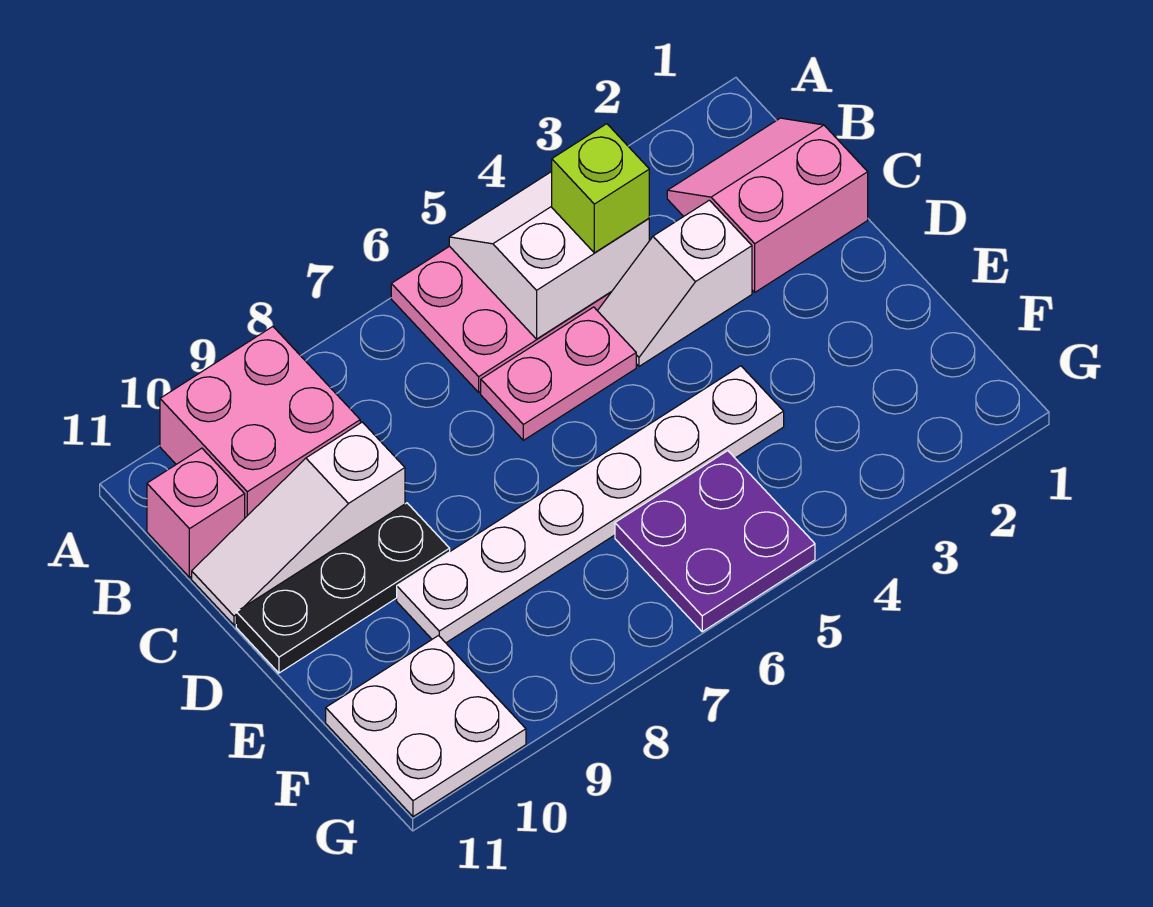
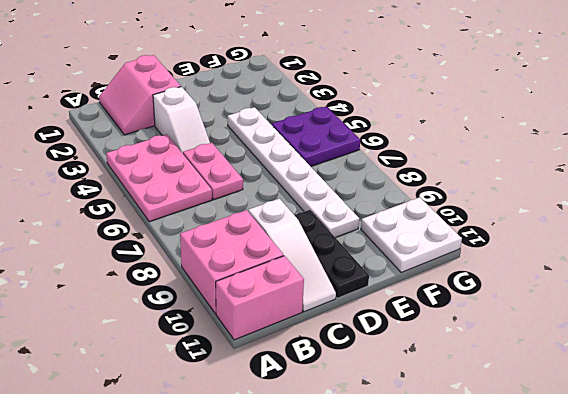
white 2x2 slope [449,172,649,339] -> none
lime 1x1 brick [552,124,649,253] -> none
pink 1x1 brick [147,448,245,577] -> pink 1x2 brick [216,256,304,340]

